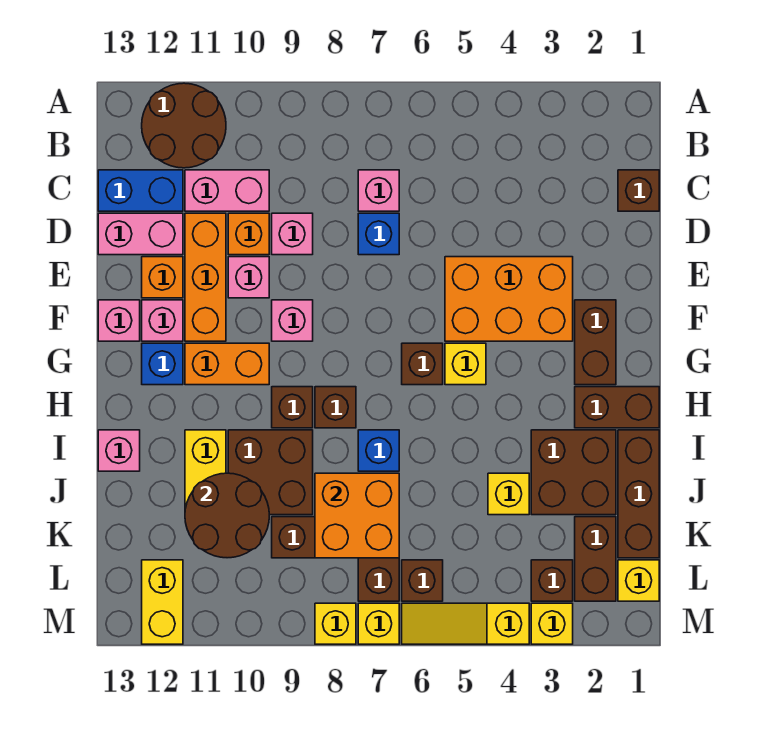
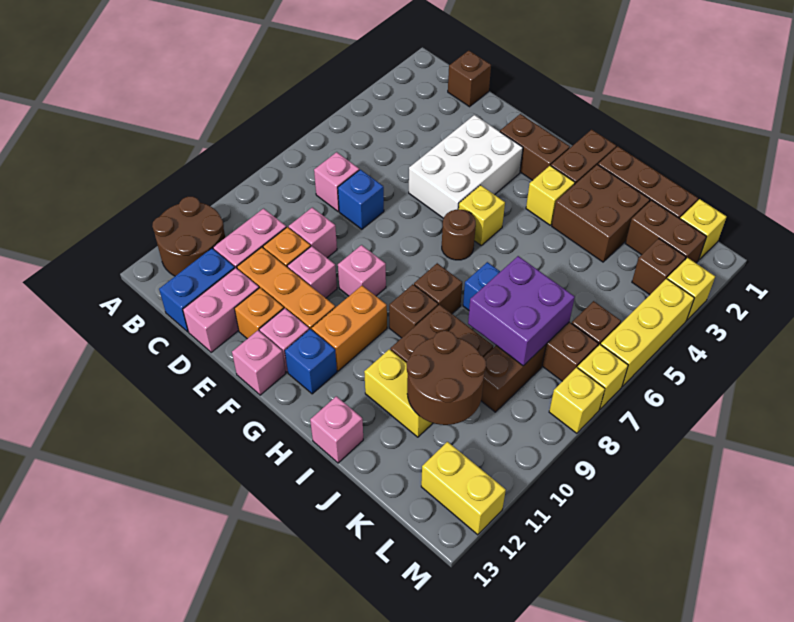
orange 2x3 brick [445,257,573,341] -> white 2x3 brick [409,115,523,218]
brown 1x1 brick [402,343,443,385] -> brown 1x1 round brick [442,210,476,260]
yellow 1x1 brick [488,473,529,515] -> yellow 1x1 brick moved to [526,166,575,225]
orange 2x2 brick [315,473,399,558] -> purple 2x2 brick [468,256,575,366]
yellow 1x3 slope [402,603,529,644] -> yellow 1x3 brick [601,279,694,386]

